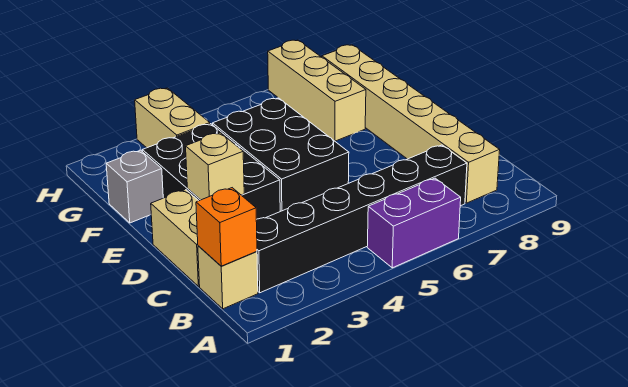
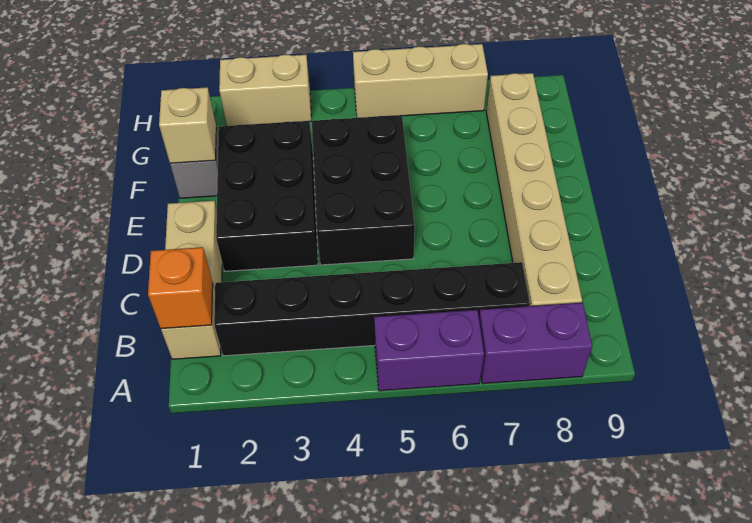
none -> purple 1x2 brick [479,303,592,384]
tan 1x1 brick [186,133,244,200] -> tan 1x1 brick moved to [159,87,216,163]
tan 1x3 brick [268,40,366,141] -> tan 1x3 brick turned to [353,44,488,118]
tan 1x2 brick [135,88,210,148] -> tan 1x2 brick turned to [219,55,311,126]

